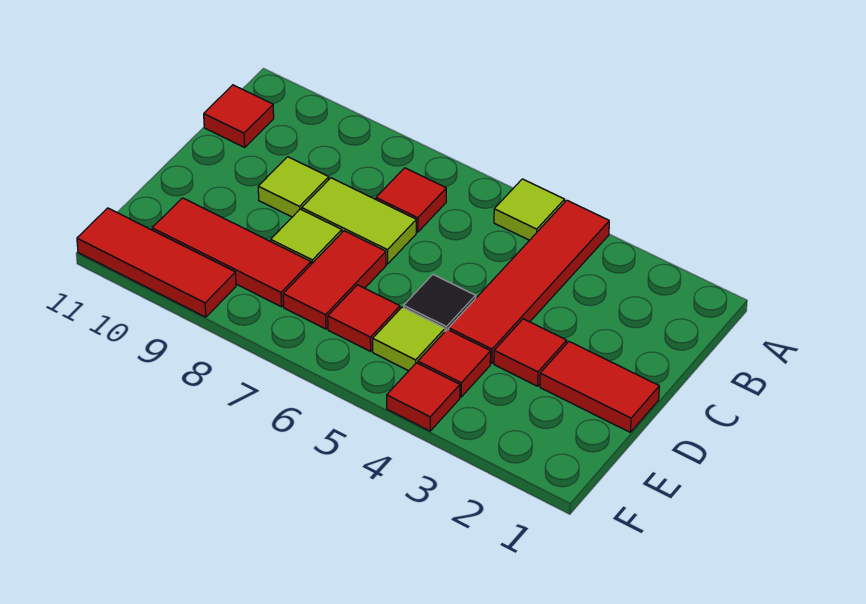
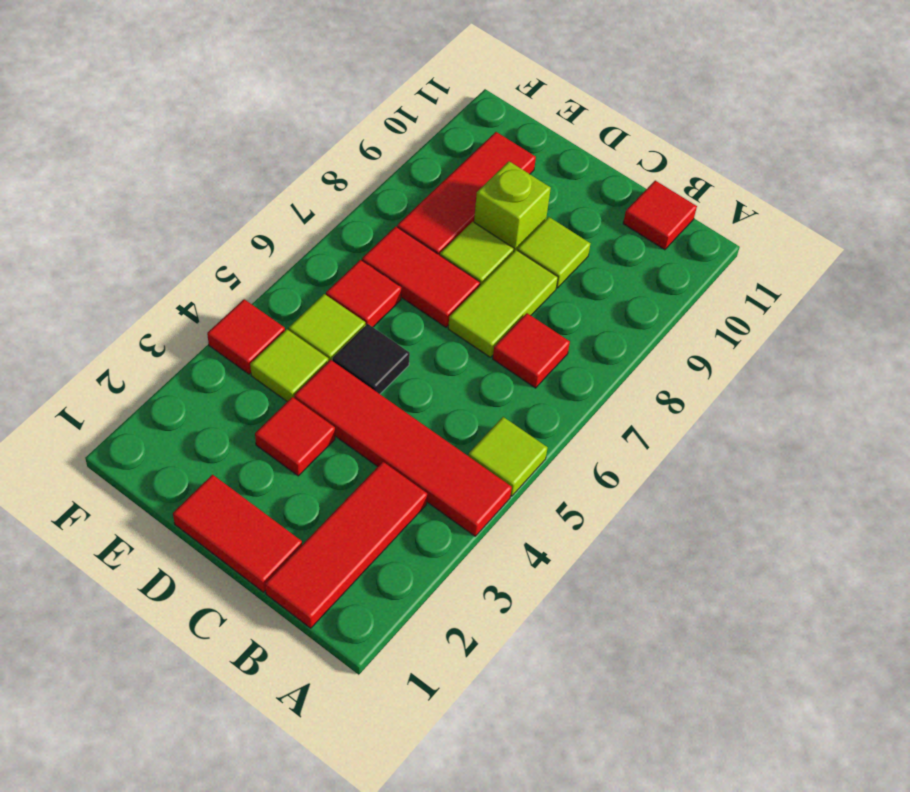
red 1x2 tile [540,342,659,432] -> red 1x2 tile turned to [173,475,302,592]
none -> lime 1x1 brick [474,161,551,251]
red 1x1 tile [418,329,491,397] -> lime 1x1 tile [250,329,328,401]
red 1x3 tile [77,208,236,317] -> red 1x3 tile moved to [265,462,427,628]

